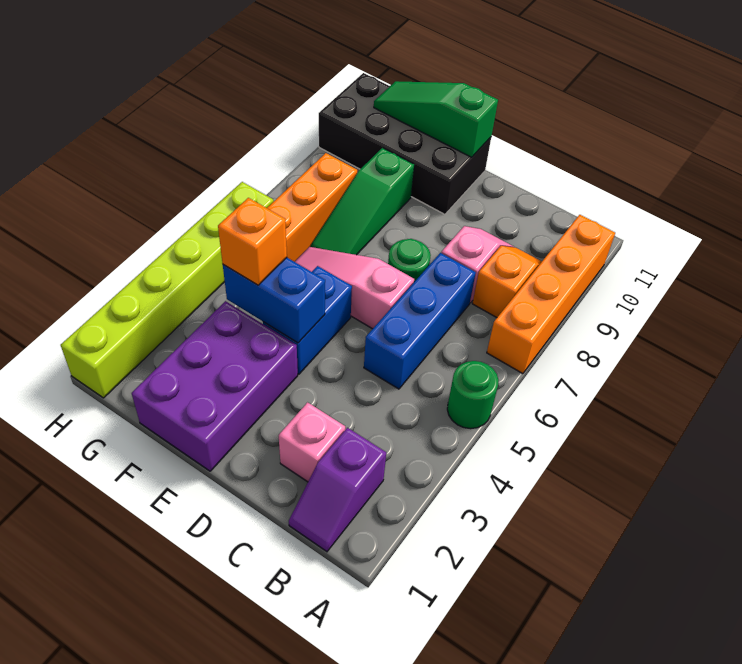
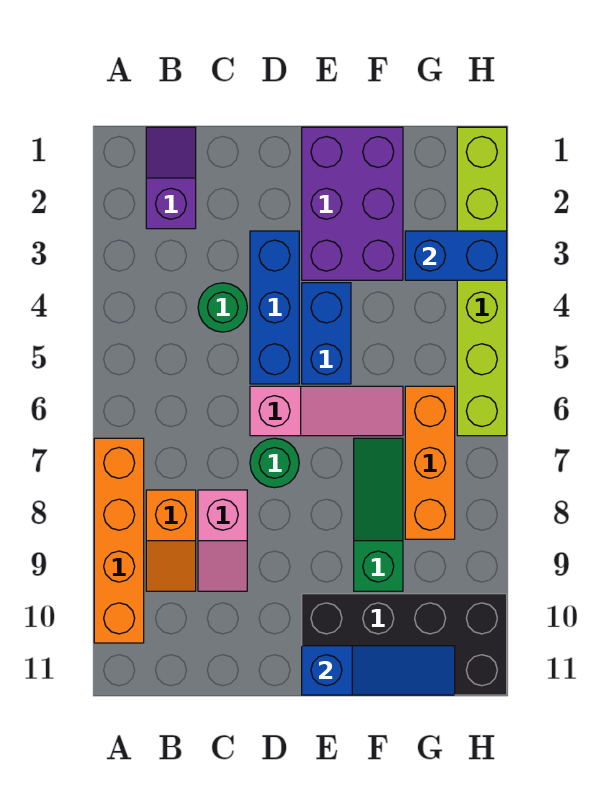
green 1x1 round brick [447,361,499,429] -> green 1x1 round brick moved to [198,283,247,332]
pink 1x1 brick [279,402,345,482] -> none
blue 1x3 brick [364,253,476,389] -> blue 1x3 brick moved to [250,231,299,384]
blue 1x2 brick [223,258,325,343] -> blue 1x2 brick moved to [405,231,507,280]
green 1x3 slope [374,81,498,157] -> blue 1x3 slope [302,646,455,695]
orange 1x1 brick [218,198,287,285] -> none

